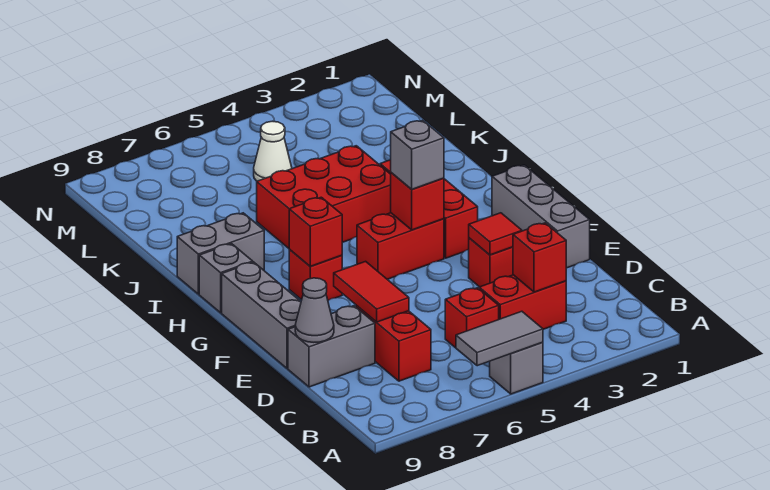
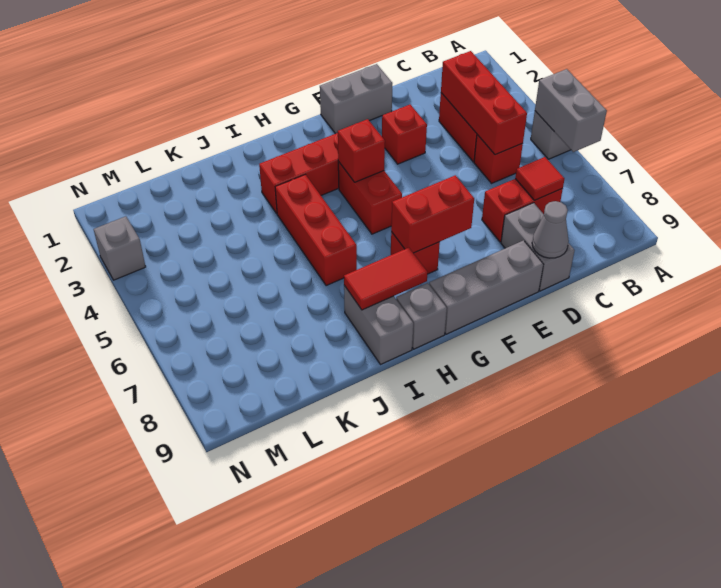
grey 1x2 tile [456,311,543,366] -> grey 1x2 brick [535,69,607,152]
red 1x1 brick [513,223,566,292] -> red 1x3 brick [441,51,527,155]
red 1x2 tile [334,261,409,322] -> red 1x2 tile moved to [344,248,428,310]
grey 1x3 brick [492,165,590,268] -> grey 1x2 brick [320,64,392,134]
red 1x1 tile [469,213,522,255] -> red 1x1 tile moved to [515,157,564,200]
grey 1x1 brick [391,120,444,189] -> grey 1x1 brick moved to [94,216,146,280]
red 1x1 brick [289,197,342,266] -> red 1x2 brick [391,175,474,253]
red 2x3 brick [257,146,391,248] -> red 1x3 brick [275,175,357,286]
white 1x1 cone [254,121,292,181] -> none

